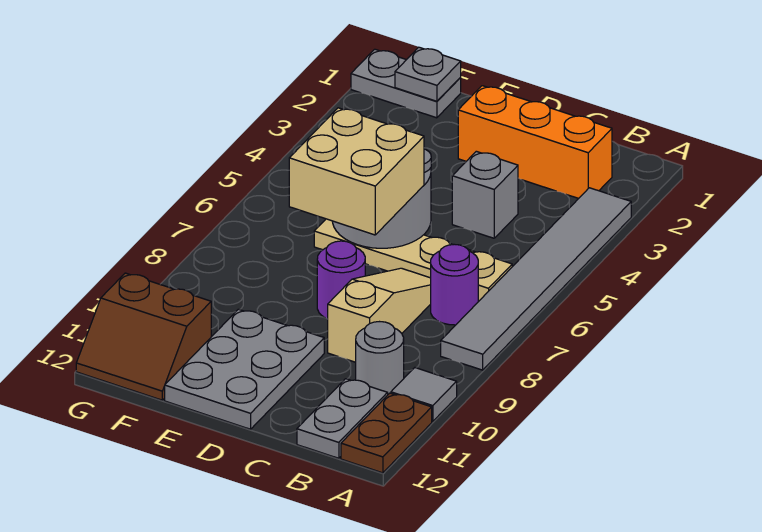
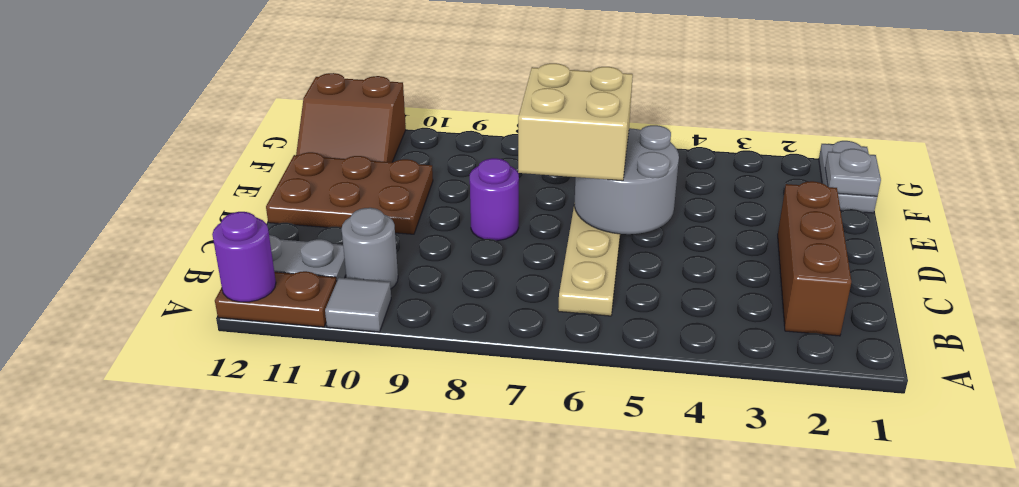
grey 1x6 tile [441,188,631,370] -> none
orange 1x3 brick [458,86,612,198] -> brown 1x3 brick [778,181,851,336]
purple 1x1 round brick [431,244,478,325] -> purple 1x1 round brick moved to [212,212,276,302]
grey 1x1 brick [452,151,518,238] -> none
tan 1x3 slope [328,268,431,362] -> none
grey 2x3 plate [165,309,324,429] -> brown 2x3 plate [266,152,433,234]
brown 2x2 slope [76,273,211,400] -> brown 2x2 slope turned to [296,73,406,162]

